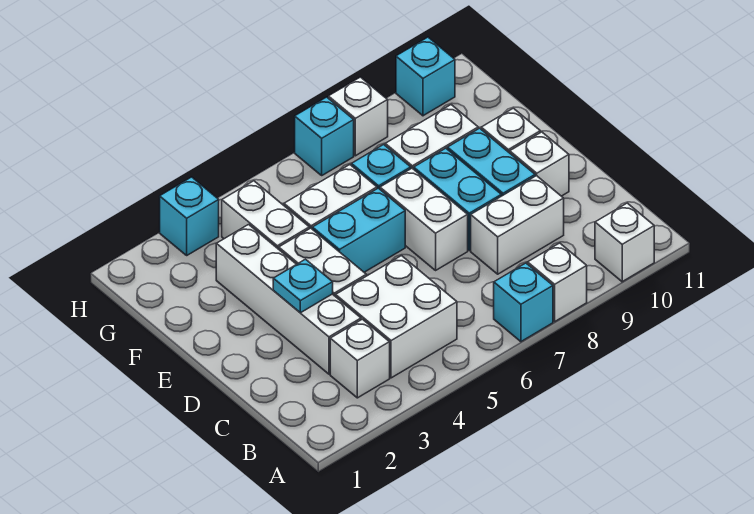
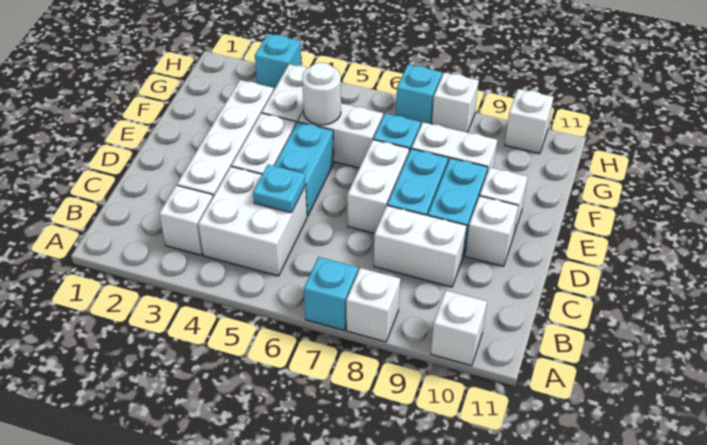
cyan 1x1 plate [273,259,333,313] -> cyan 1x1 plate moved to [253,165,306,213]
cyan 1x2 brick [312,188,405,272] -> cyan 1x2 brick turned to [274,122,334,216]
none -> white 1x1 round brick [302,63,341,125]
cyan 1x1 brick [396,37,455,116] -> white 1x1 brick [505,89,554,154]

